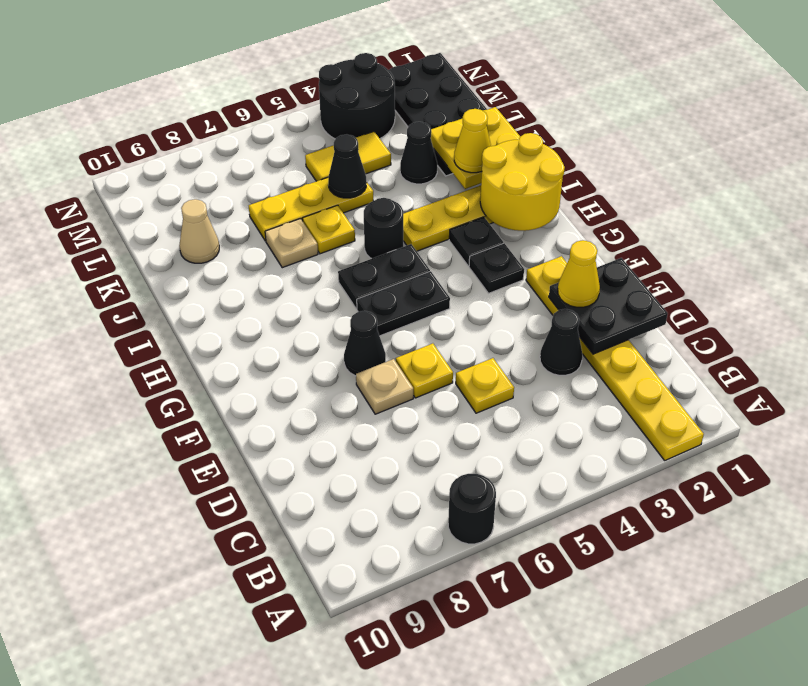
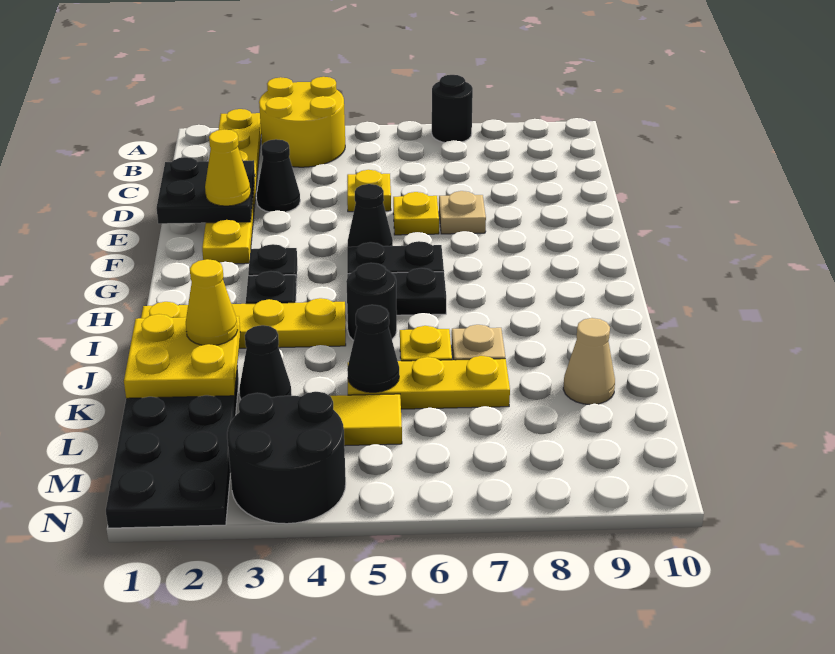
black 1x1 cone [344,311,386,376] -> black 1x1 cone moved to [348,184,393,247]
yellow 2x2 round brick [480,133,565,231] -> yellow 2x2 round brick moved to [259,77,345,167]

